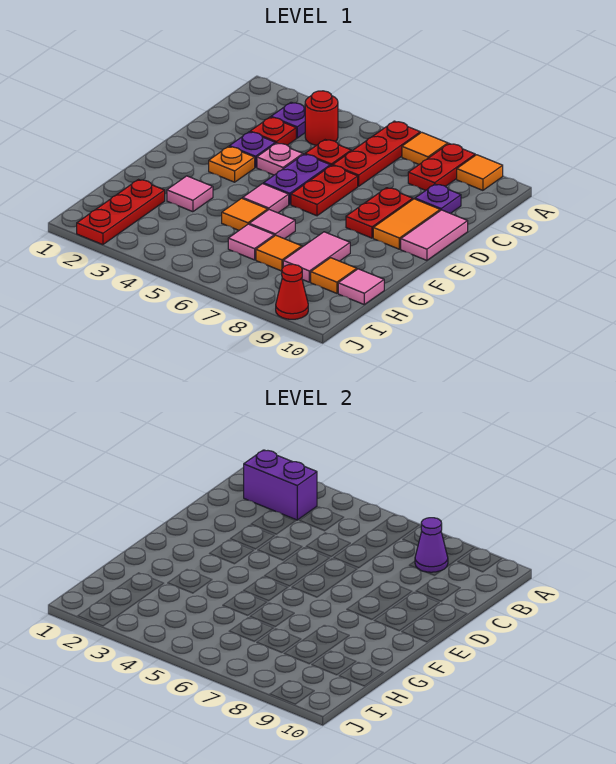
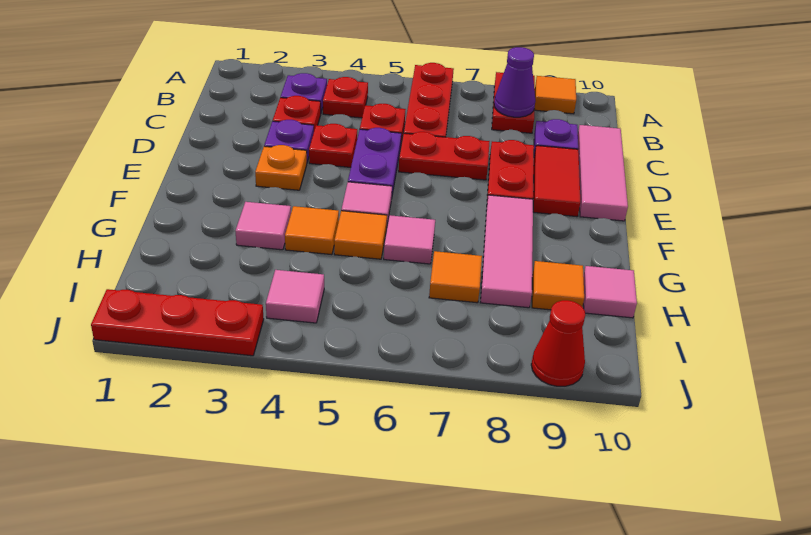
orange 1x1 tile [402,132,448,164] -> orange 1x1 tile moved to [285,206,339,255]
purple 1x2 brick [244,450,317,520] -> none
red 1x1 round brick [305,91,338,145] -> red 1x1 plate [323,77,368,118]
pink 1x1 plate [257,143,303,175] -> red 1x1 plate [309,124,357,167]
red 1x2 plate [291,165,358,216] -> red 1x2 plate turned to [399,132,490,180]
orange 1x2 tile [373,199,440,249] -> red 1x2 tile [533,146,580,217]
pink 1x2 tile [401,210,468,260] -> pink 1x3 tile [578,125,628,221]
pink 1x2 tile [283,232,350,282] -> pink 1x3 tile [480,195,533,308]
red 1x3 plate [77,180,165,245] -> red 1x3 plate turned to [91,289,264,356]
pink 1x1 tile [228,224,274,260] -> pink 1x1 tile moved to [266,270,324,323]

